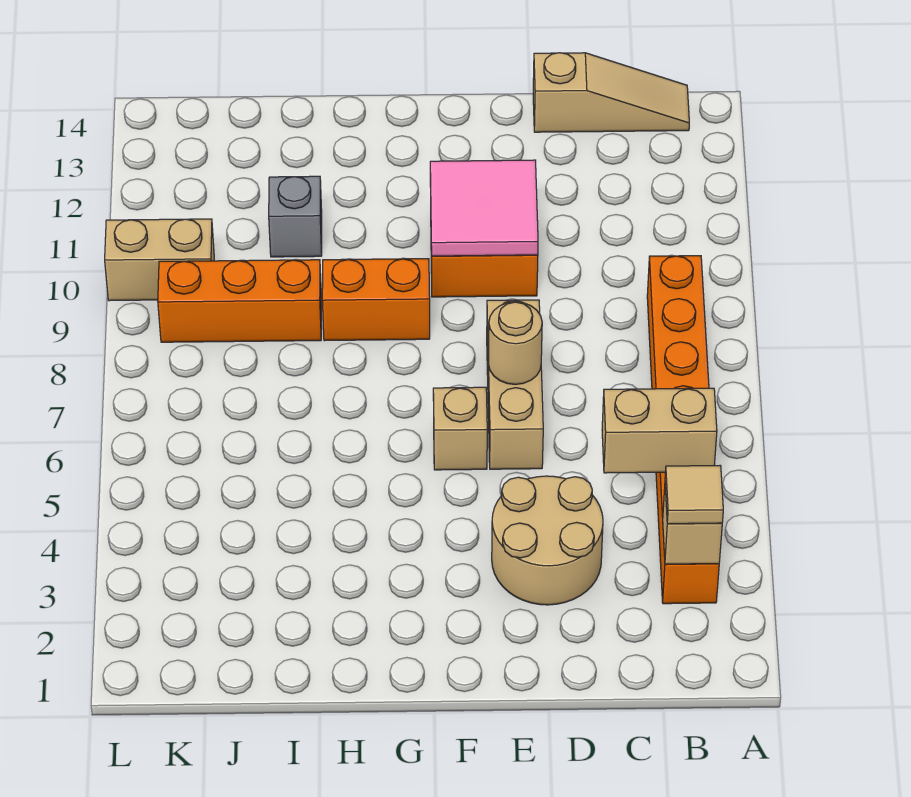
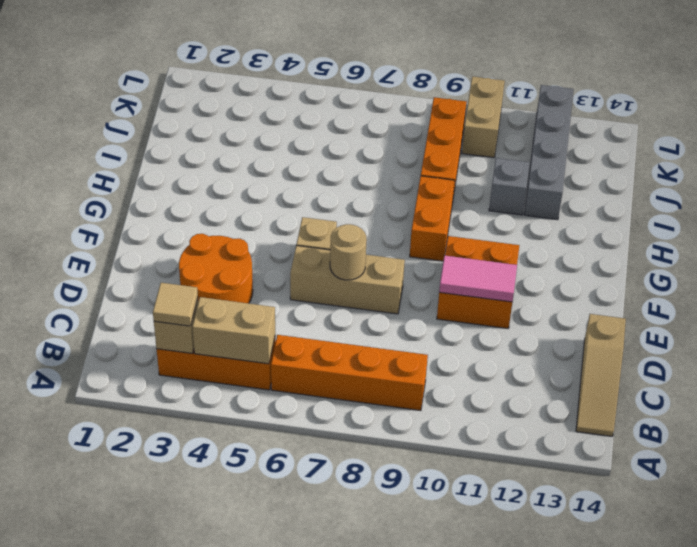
tan 1x2 brick [602,388,717,473] -> tan 1x2 brick turned to [193,297,275,364]
tan 2x2 round brick [492,476,603,605] -> orange 2x2 round brick [179,234,253,303]
pink 2x2 tile [430,160,538,256] -> pink 1x2 tile [439,255,517,302]
none -> grey 1x4 brick [524,85,574,220]

